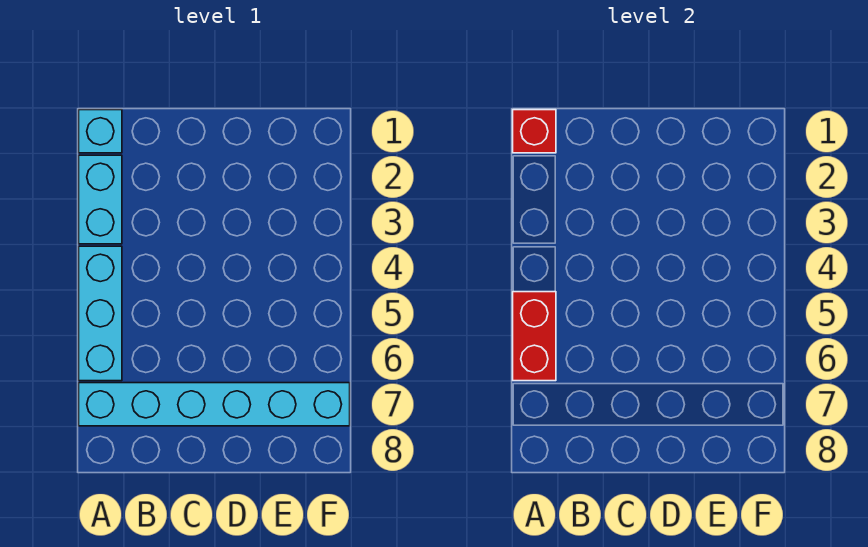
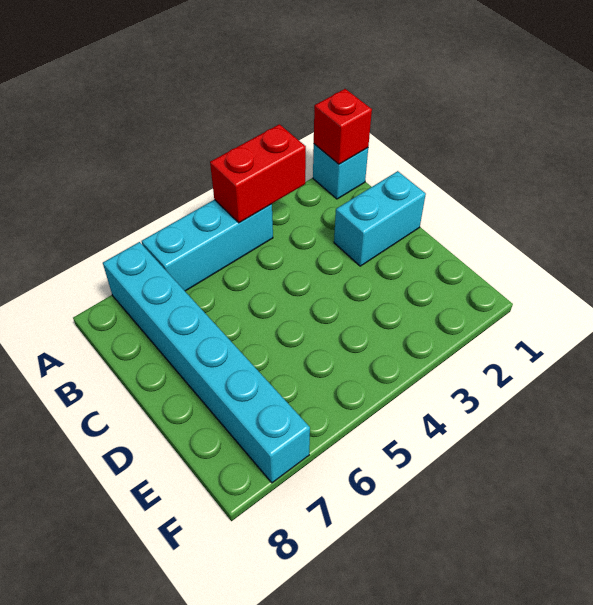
cyan 1x2 brick [79,155,122,244] -> cyan 1x2 brick moved to [334,171,426,266]
red 1x2 brick [513,292,556,381] -> red 1x2 brick moved to [210,124,306,223]

